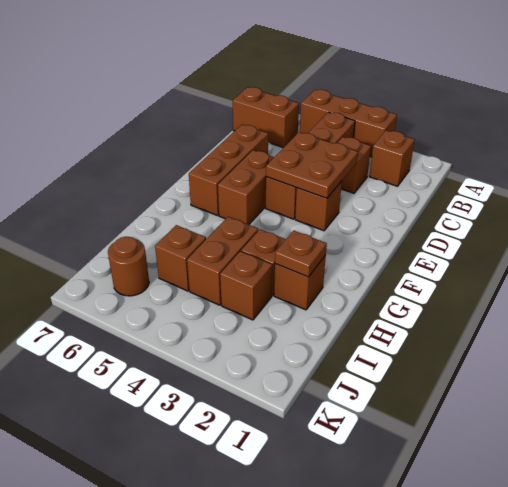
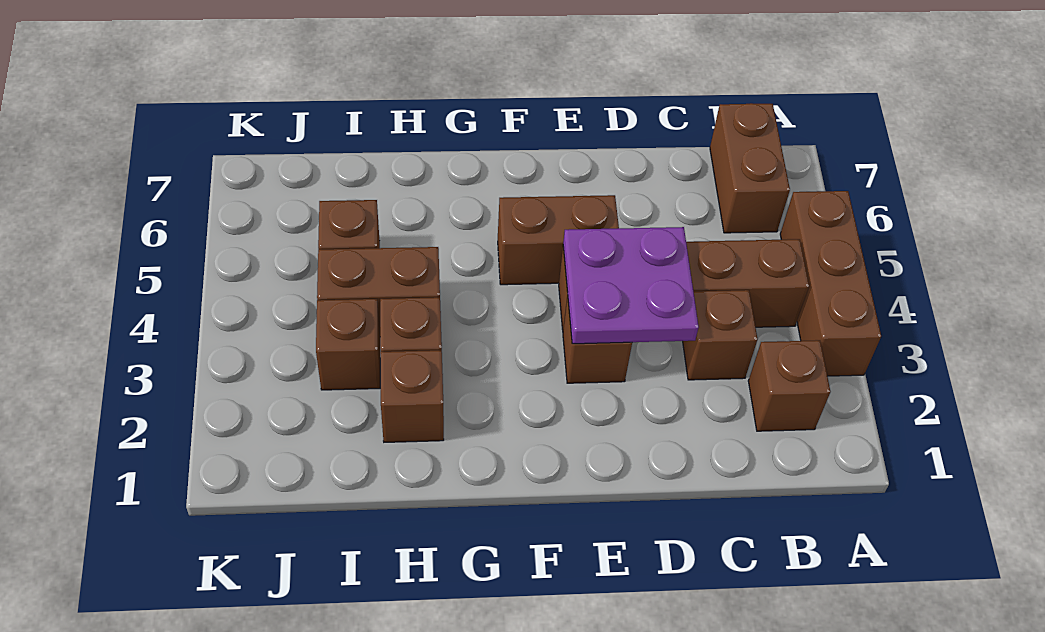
brown 2x2 plate [266,132,358,198] -> purple 2x2 plate [563,227,699,344]
brown 1x3 brick [189,124,268,216] -> none
brown 1x1 plate [275,231,327,277] -> none
brown 1x1 round brick [108,237,149,296] -> none

